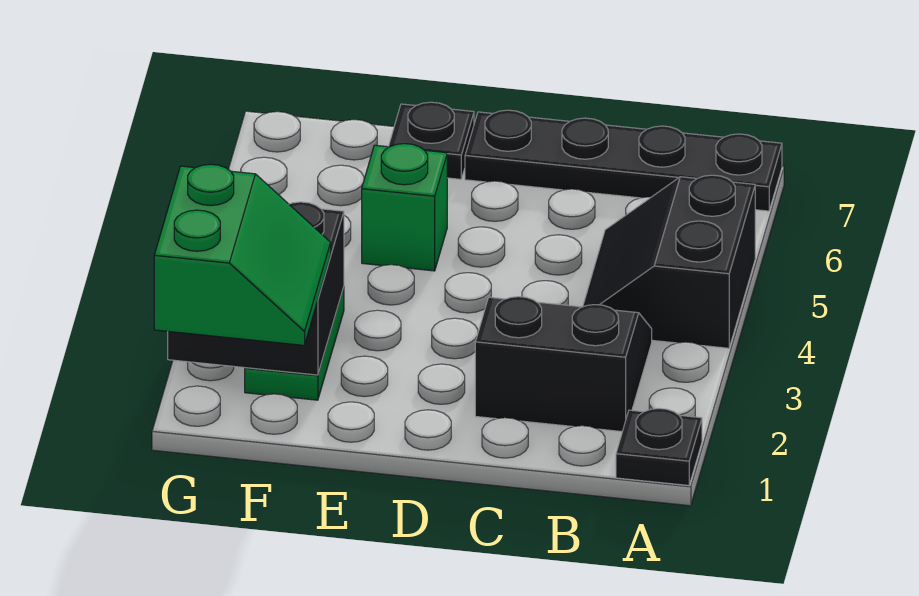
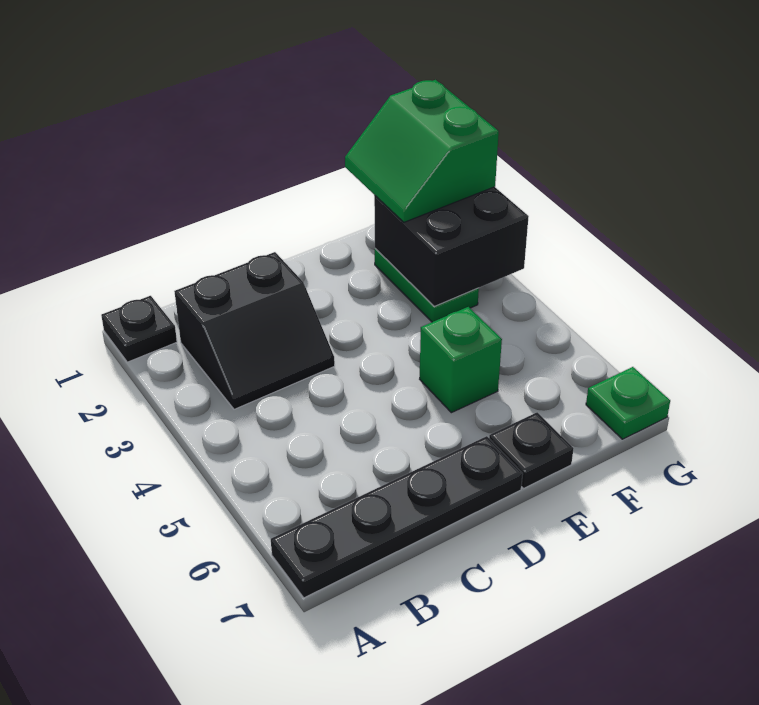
black 2x2 slope [583,175,755,348] -> none
none -> green 1x1 plate [586,367,670,439]

